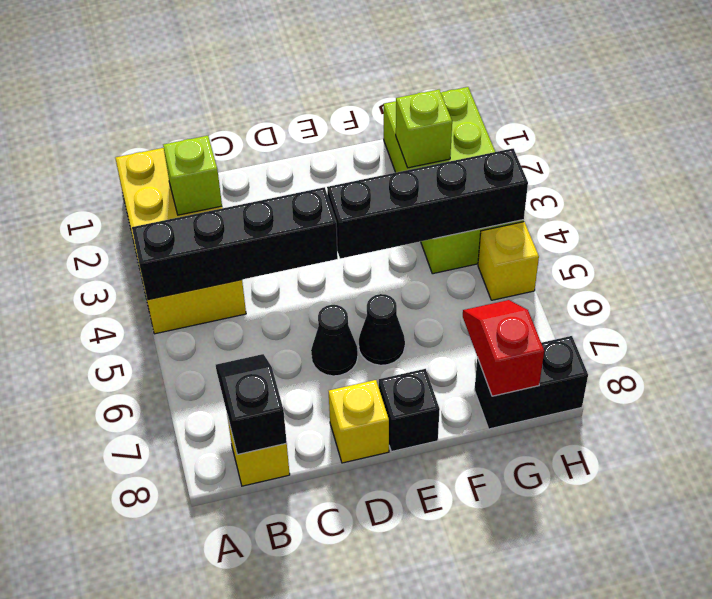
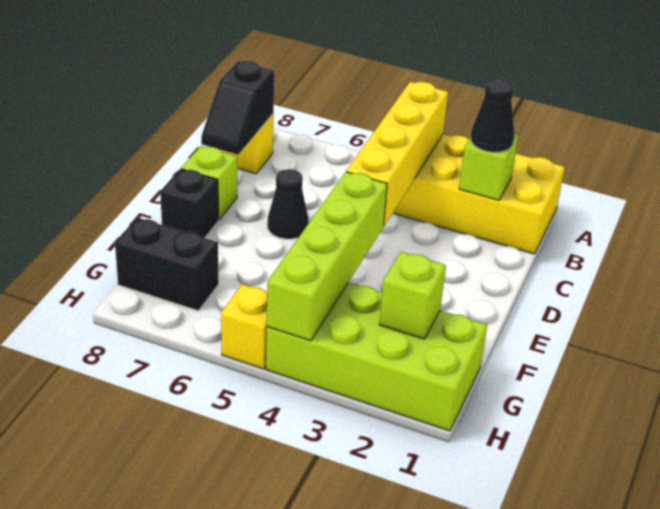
black 1x4 brick [132,187,338,300] -> yellow 1x4 brick [346,82,448,226]
black 1x2 slope [216,354,287,455] -> black 1x2 slope turned to [201,61,274,155]
yellow 1x1 brick [329,380,389,463] -> lime 1x1 brick [181,146,237,219]
black 1x4 brick [327,149,528,259] -> lime 1x4 brick [267,172,387,341]
black 1x1 cone [359,294,405,365] -> black 1x1 cone moved to [470,79,515,152]
red 1x2 slope [463,300,544,396] -> none
black 1x2 brick [475,336,588,429] -> black 1x2 brick turned to [115,218,219,311]

